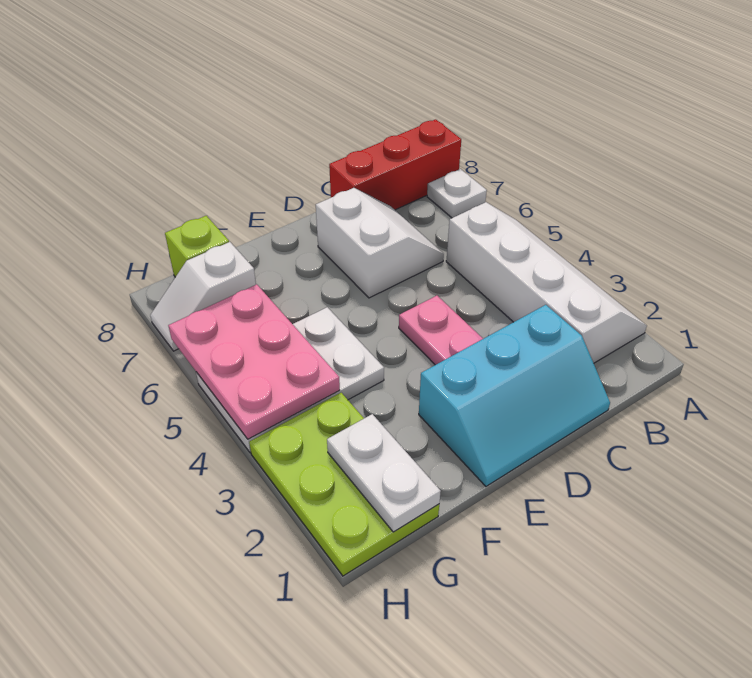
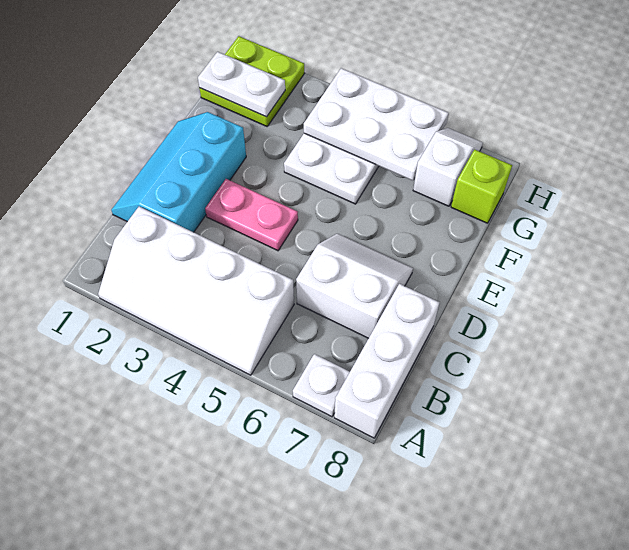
red 1x3 brick [329,119,461,210] -> white 1x3 brick [334,284,440,438]
white 2x2 slope [316,188,444,298] -> white 2x2 slope turned to [296,234,413,338]
lime 2x3 plate [249,393,439,576] -> lime 2x2 plate [200,36,305,126]
pink 2x3 plate [168,284,340,439] -> white 2x3 plate [304,68,449,181]

